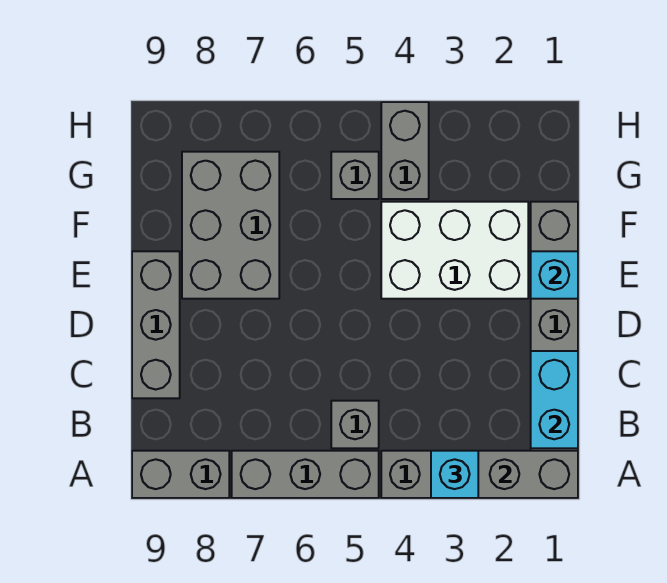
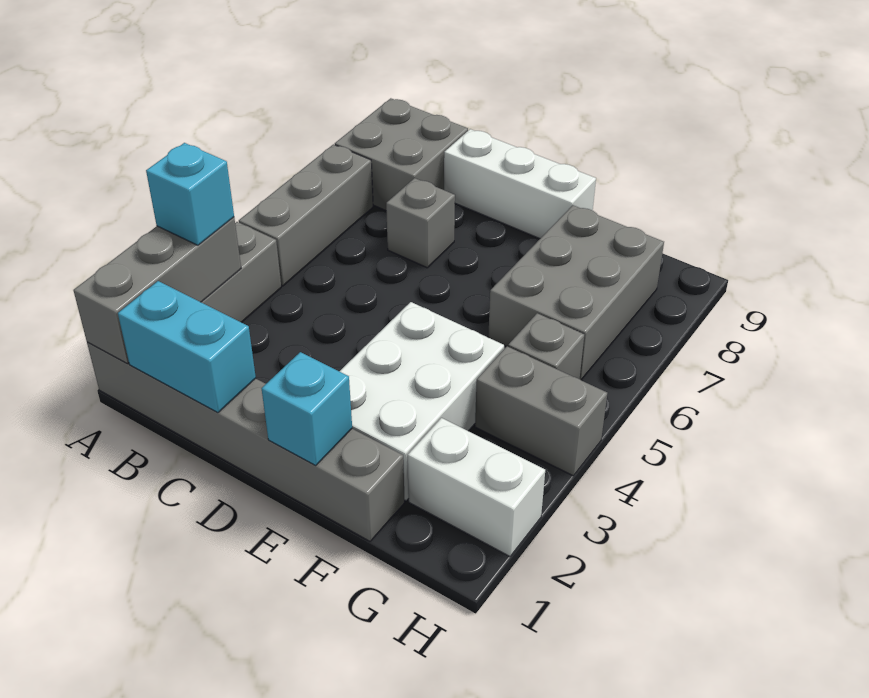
grey 1x2 brick [132,451,229,498] -> grey 2x2 brick [335,98,468,211]
grey 1x1 brick [331,401,379,448] -> grey 1x1 brick moved to [386,178,455,268]
grey 1x3 brick [132,251,180,398] -> white 1x3 brick [444,129,596,239]
grey 2x3 brick [182,152,279,299] -> grey 2x3 brick turned to [488,205,664,380]
none -> white 1x2 brick [408,418,545,556]

